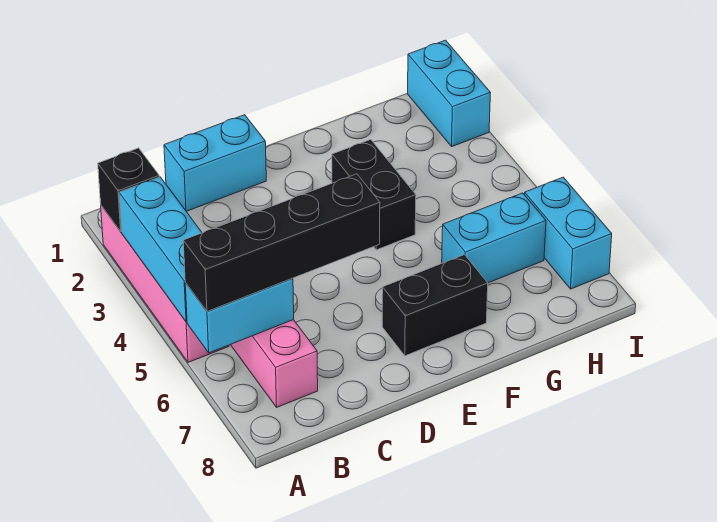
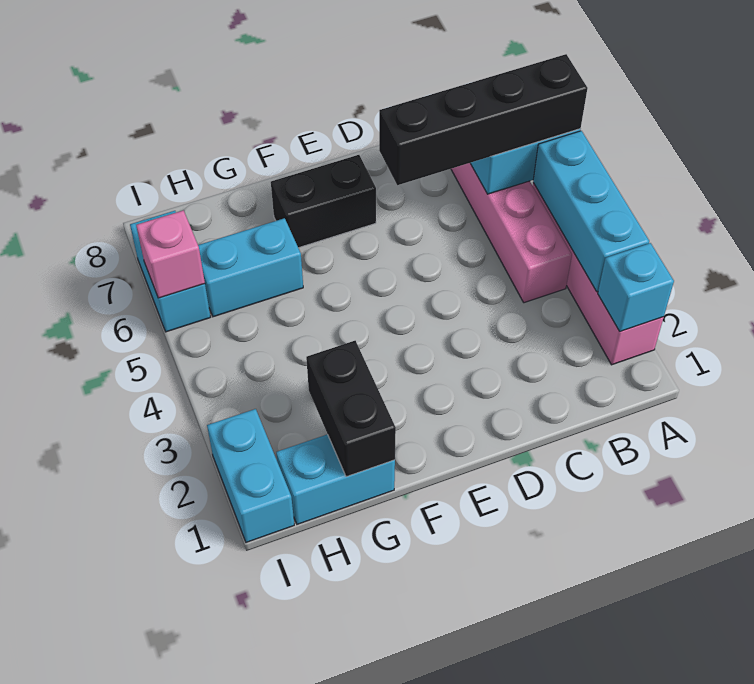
black 1x1 brick [98,148,159,232] -> cyan 1x1 brick [598,243,674,332]
cyan 1x2 brick [164,115,266,211] -> cyan 1x2 brick moved to [276,434,395,524]
black 1x2 brick [332,140,416,250] -> black 1x2 brick moved to [306,341,396,477]
none -> pink 1x1 brick [136,210,205,298]

